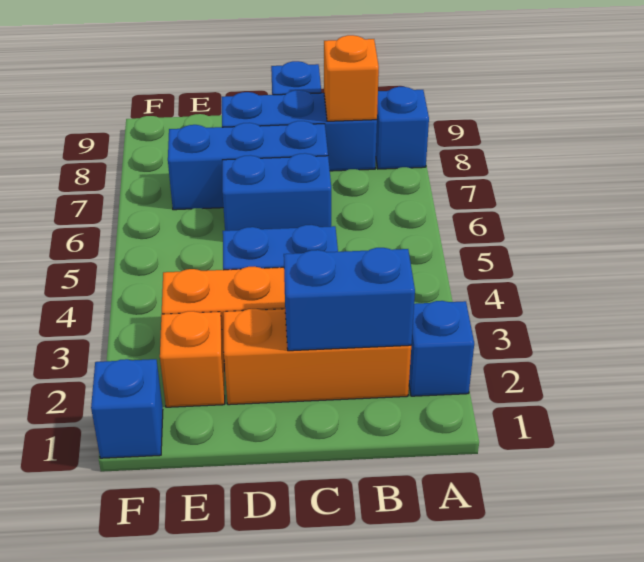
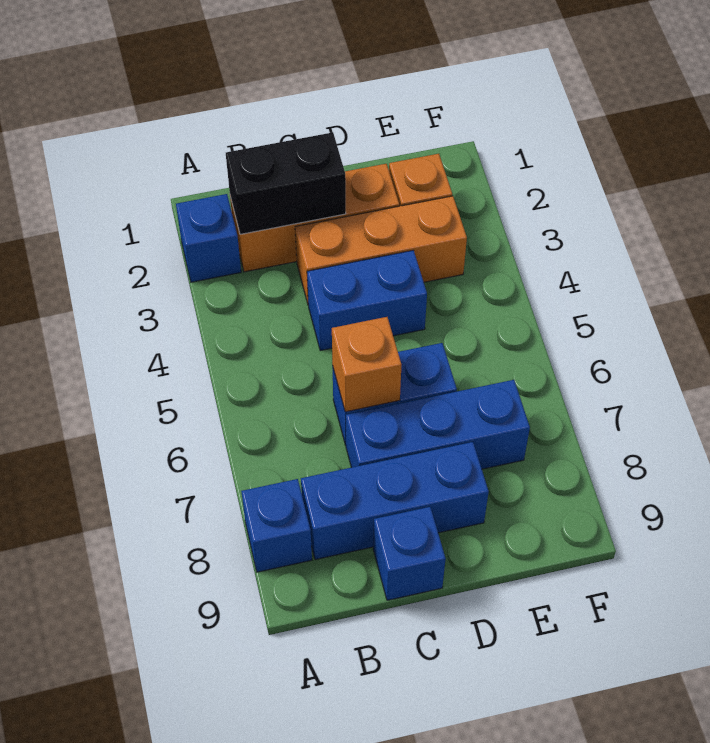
blue 1x2 brick [284,248,415,351] -> black 1x2 brick [226,132,346,234]
orange 1x1 brick [324,35,379,121] -> orange 1x1 brick moved to [332,317,402,412]
blue 1x1 brick [91,359,163,458] -> none

